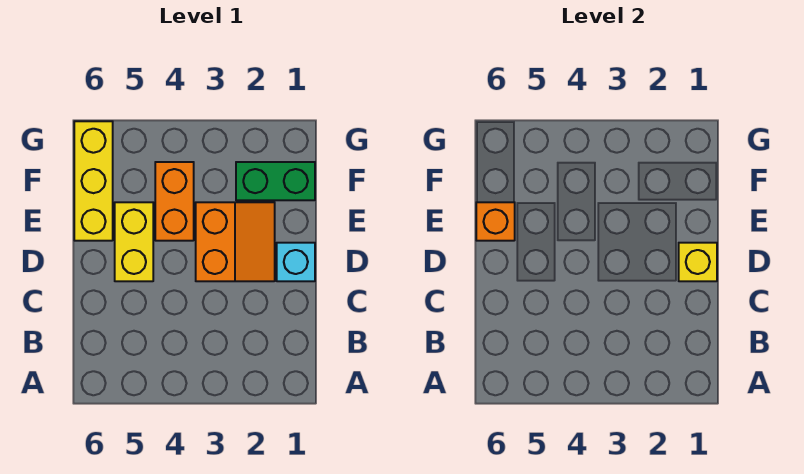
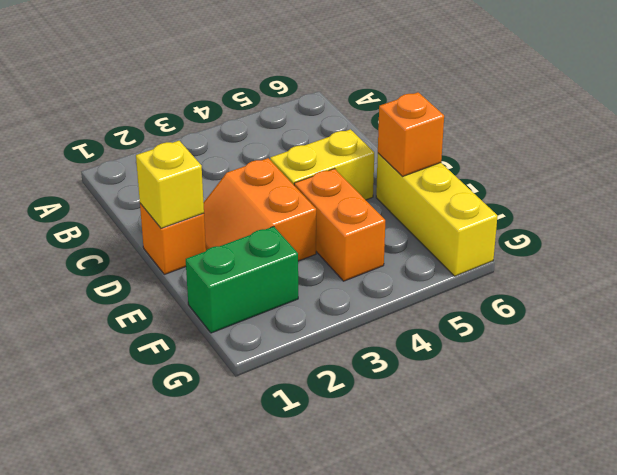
cyan 1x1 brick [277,243,315,281] -> orange 1x1 brick [140,203,206,274]
yellow 1x2 brick [115,202,153,281] -> yellow 1x2 brick turned to [270,129,374,200]

